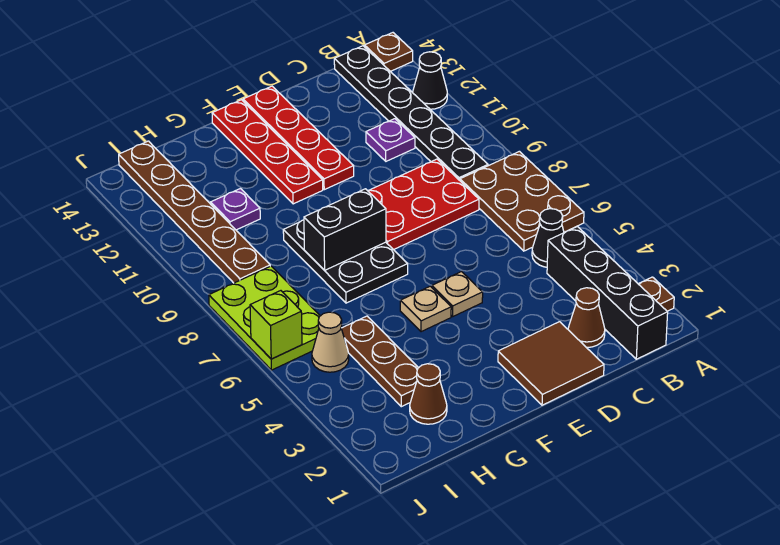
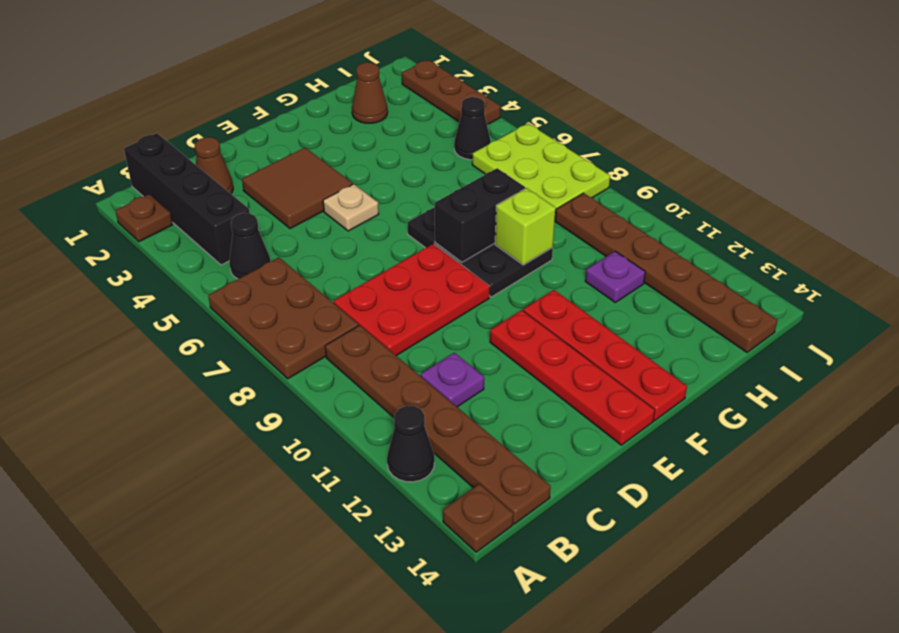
black 1x6 plate [334,46,488,180] -> brown 1x6 plate [325,325,551,524]
brown 2x2 tile [498,322,604,405] -> brown 2x2 tile moved to [242,148,353,229]
tan 1x1 plate [400,286,451,332] -> none
brown 1x3 plate [341,316,418,407] -> brown 1x3 plate moved to [402,60,501,125]
tan 1x1 cone [312,312,349,372] -> black 1x1 cone [454,97,491,160]
lime 1x1 brick [250,291,302,359] -> lime 1x1 brick moved to [495,188,556,265]

